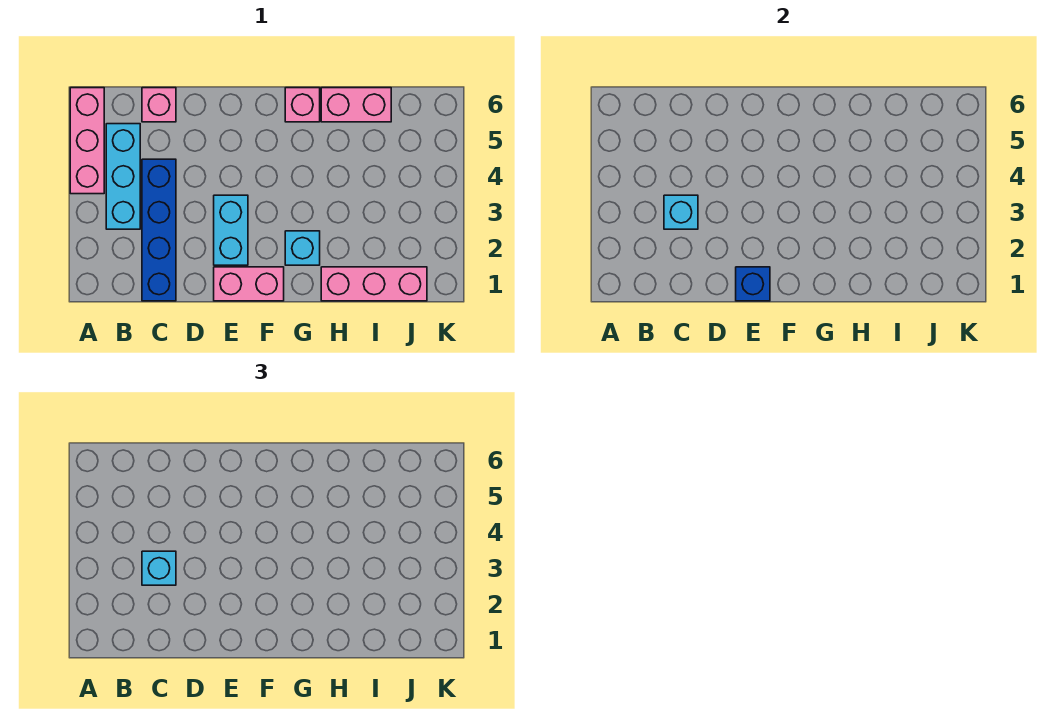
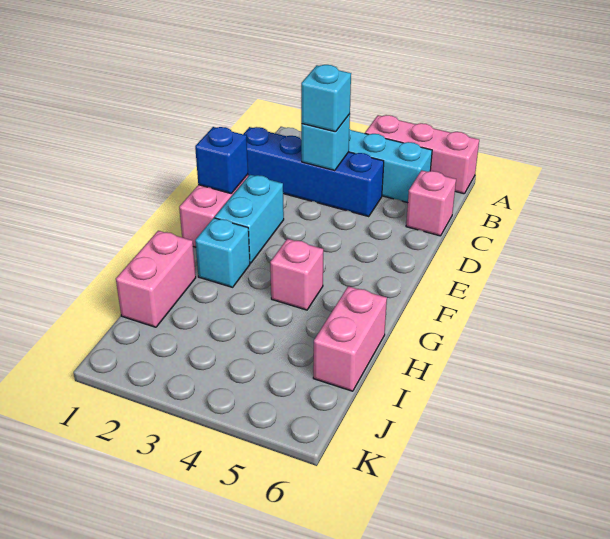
cyan 1x2 brick [214,195,248,265] -> cyan 1x2 brick turned to [215,175,284,263]
pink 1x1 brick [285,88,320,122] -> pink 1x1 brick moved to [270,239,323,310]
pink 1x3 brick [321,267,427,301] -> pink 1x2 brick [116,231,196,327]

